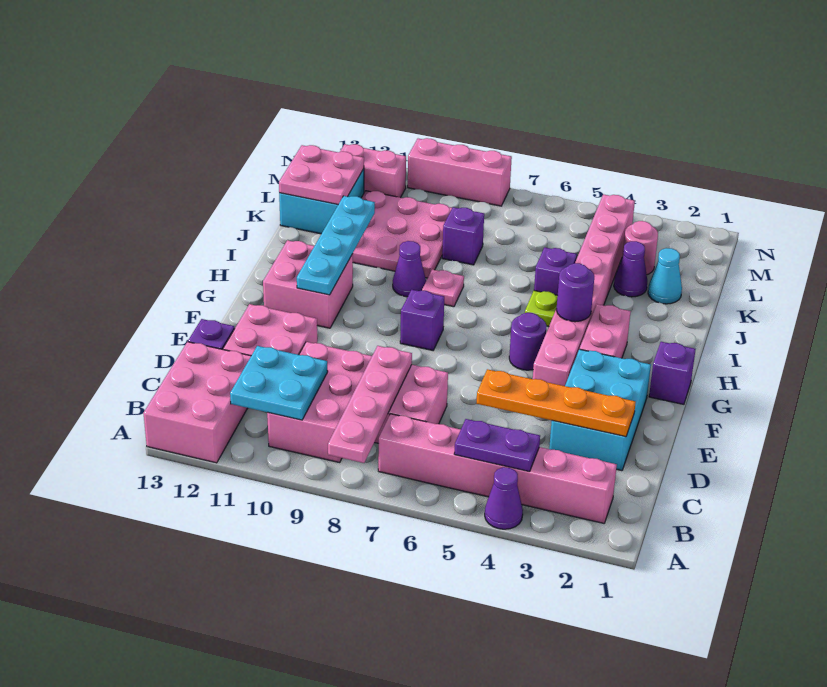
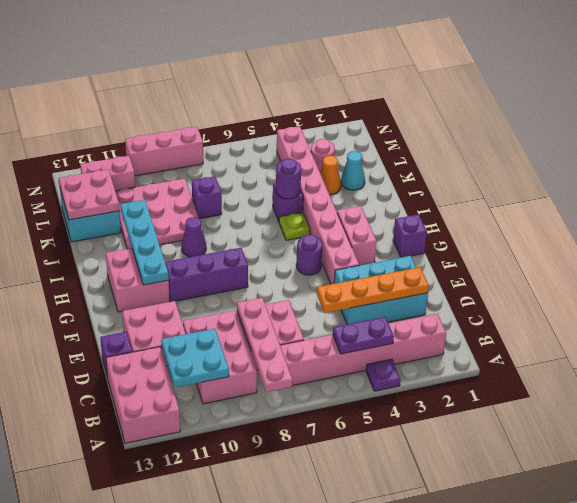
purple 1x1 cone [485,467,523,529] -> purple 1x1 plate [366,359,400,391]
cyan 2x3 brick [549,349,651,471] -> cyan 2x3 brick turned to [334,256,428,324]
purple 1x1 brick [400,290,444,350] -> purple 1x3 brick [165,248,248,302]
purple 1x1 round brick [556,263,594,322] -> purple 1x1 round brick moved to [276,158,301,199]
pink 1x1 plate [422,270,464,307] -> none
purple 1x1 cone [614,241,647,297] -> orange 1x1 cone [320,156,341,195]

